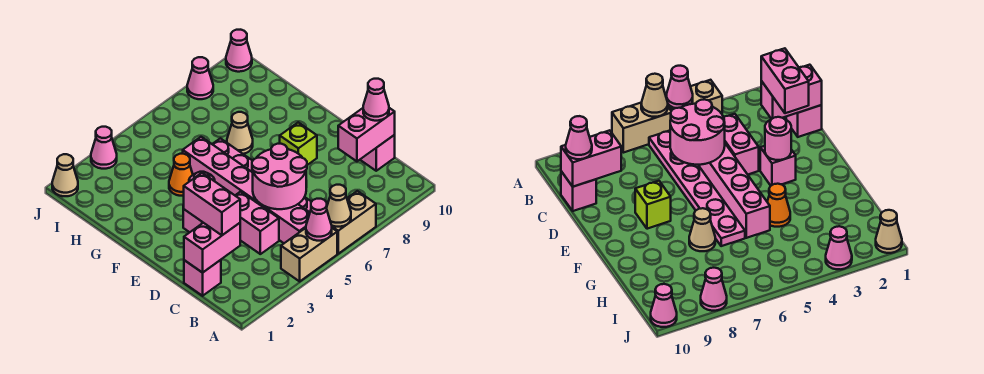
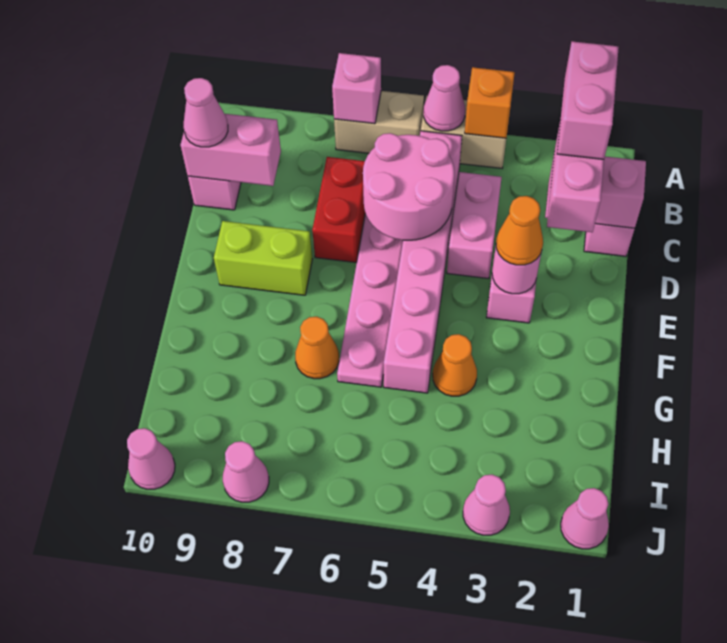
none -> orange 1x1 brick [465,67,515,138]
tan 1x1 cone [327,185,351,227] -> none
none -> pink 1x1 brick [332,53,381,124]
none -> pink 1x2 brick [557,41,619,159]
none -> red 1x2 brick [312,157,365,263]
none -> orange 1x1 cone [496,196,543,265]
lime 1x1 brick [280,122,317,165] -> lime 1x2 brick [214,221,312,295]
tan 1x1 cone [227,112,253,154] -> orange 1x1 cone [295,317,339,379]
tan 1x1 cone [52,154,78,196] -> pink 1x1 cone [561,488,609,549]

